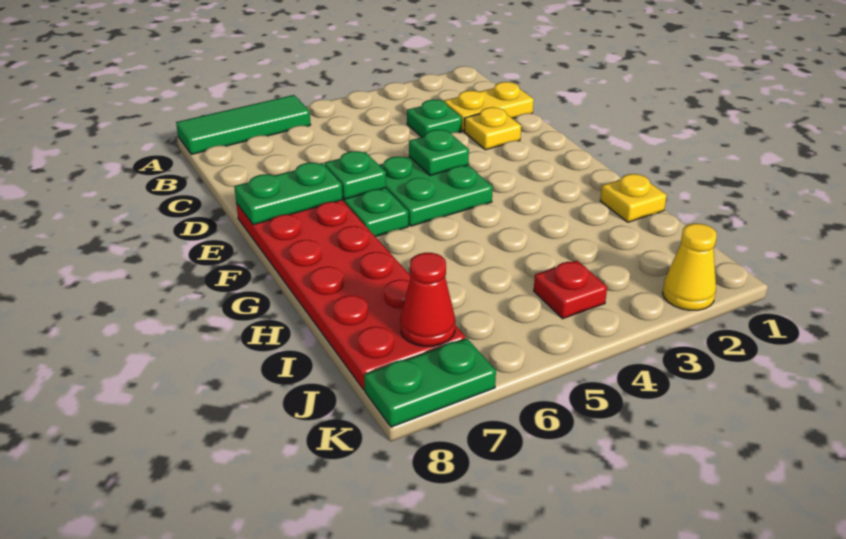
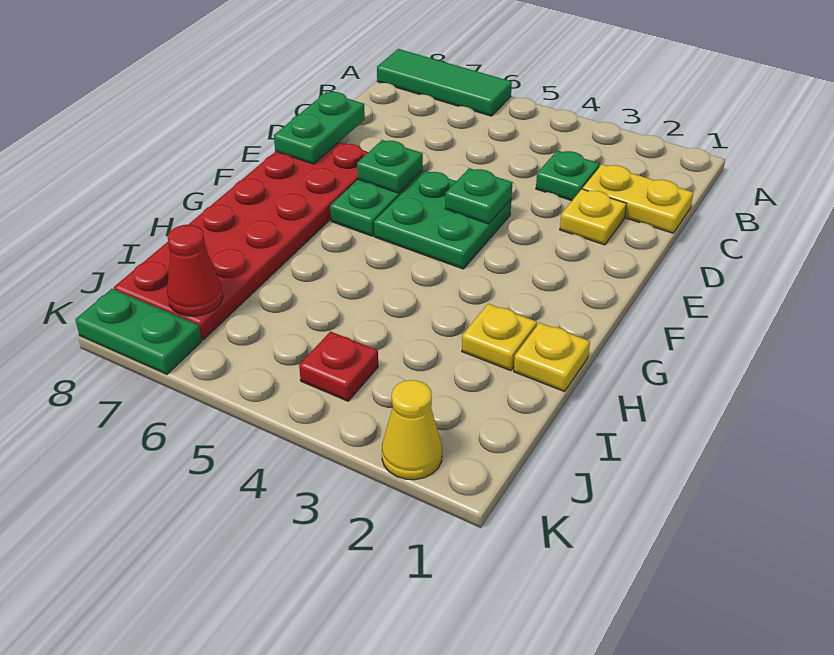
green 1x2 plate [234,163,342,225] -> green 1x2 plate turned to [274,92,365,164]
none -> yellow 1x1 plate [462,304,537,371]

